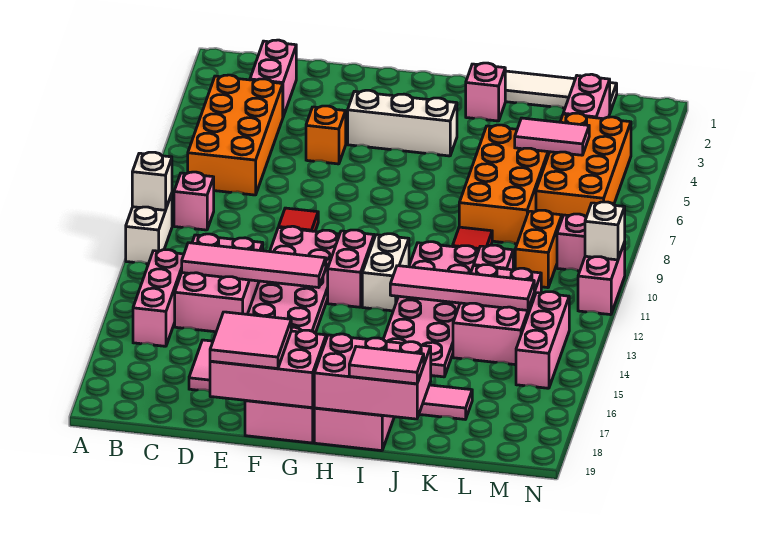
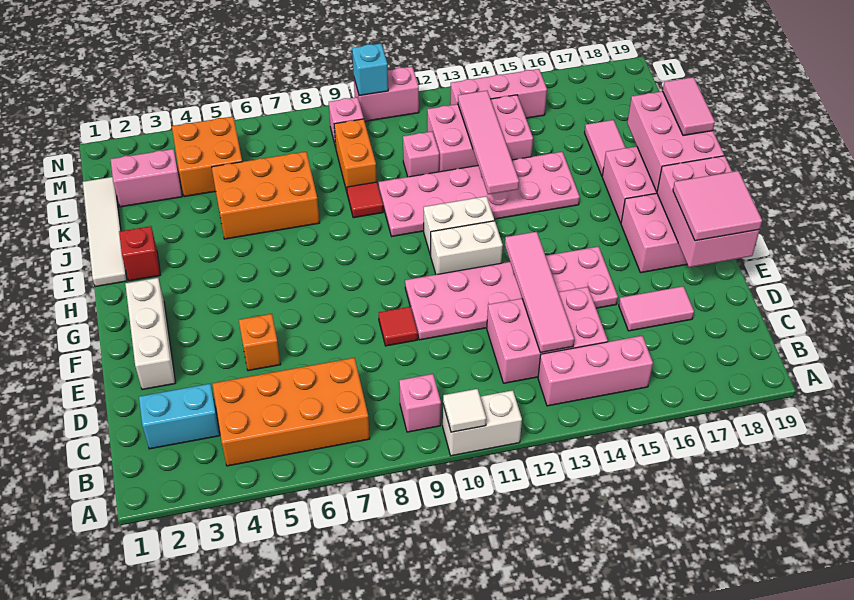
white 1x1 brick [132,152,172,210] -> white 1x1 tile [443,389,486,432]
pink 1x2 brick [250,40,296,117] -> cyan 1x2 brick [139,384,220,449]
white 1x3 brick [348,90,457,156] -> white 1x3 brick moved to [125,278,175,390]
pink 1x2 brick [328,230,374,307] -> white 1x2 brick [431,221,503,275]
pink 1x1 brick [466,63,505,121] -> red 1x1 brick [119,226,160,281]
orange 2x4 brick [459,125,549,244] -> orange 2x3 brick [212,152,320,239]
pink 1x2 tile [515,118,589,155] -> none
orange 2x4 brick [536,113,631,218] -> orange 2x2 brick [172,117,242,197]
orange 1x2 brick [515,210,562,288] -> orange 1x2 brick turned to [334,119,377,191]
white 1x1 brick [585,202,625,260] -> cyan 1x1 brick [352,44,388,96]

